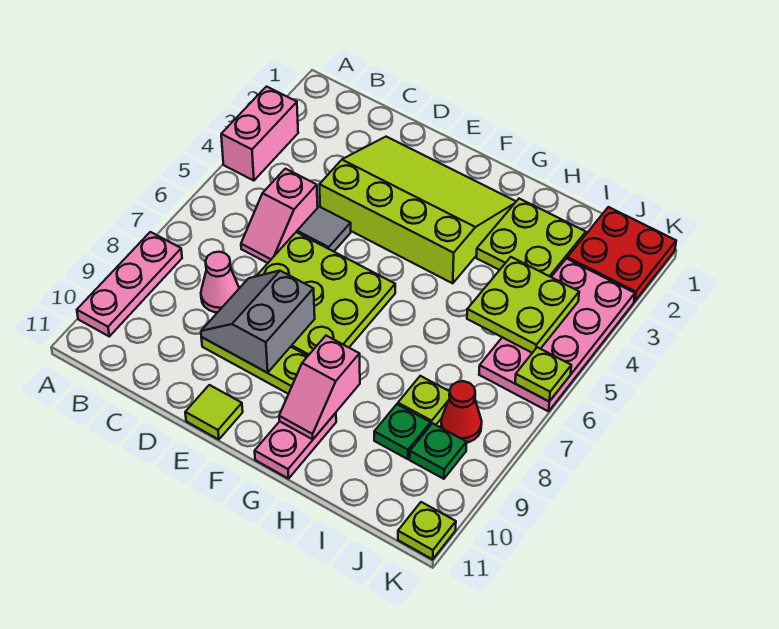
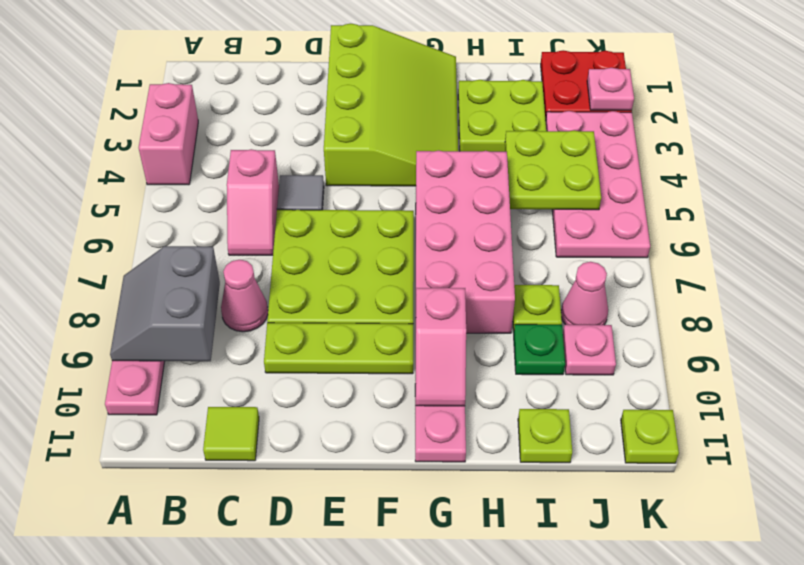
lime 3x4 slope [320,137,516,283] -> lime 3x4 slope turned to [324,24,458,186]
grey 2x2 slope [201,271,315,373] -> grey 2x2 slope moved to [110,246,220,361]
lime 1x1 tile [185,385,243,440] -> lime 1x1 tile moved to [203,407,259,461]
none -> pink 2x4 brick [416,150,515,333]
red 1x1 cone [441,381,482,443] -> pink 1x1 cone [561,262,608,325]
green 1x1 plate [410,423,467,479] -> pink 1x1 plate [563,325,616,375]
none -> pink 1x1 plate [587,68,634,111]
lime 1x1 plate [515,347,571,401] -> lime 1x1 plate moved to [518,409,572,463]

